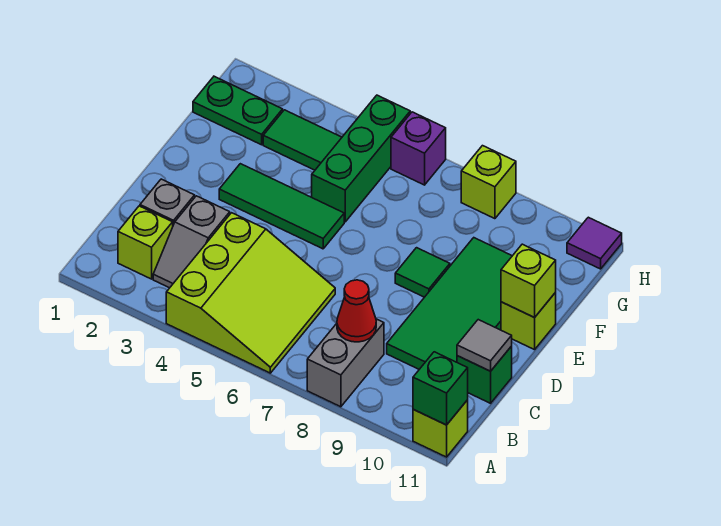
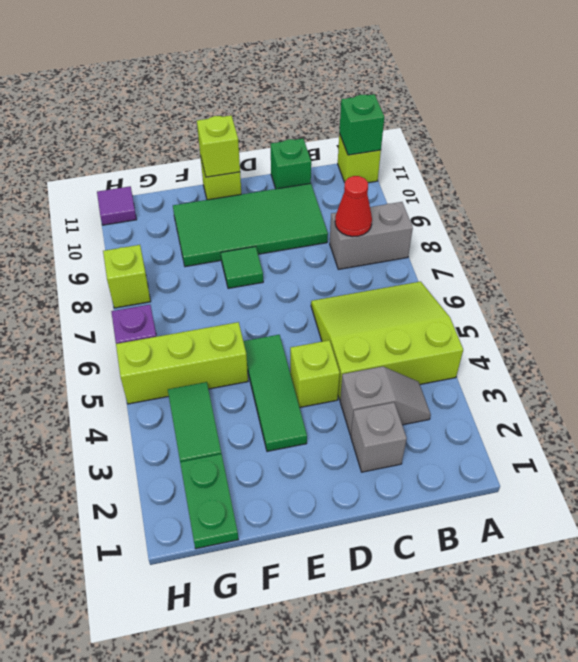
lime 1x1 brick [118,206,173,279] -> lime 1x1 brick moved to [290,340,340,407]
grey 1x1 tile [457,320,512,371] -> none
green 1x3 brick [312,95,410,222] -> lime 1x3 brick [116,322,248,404]

